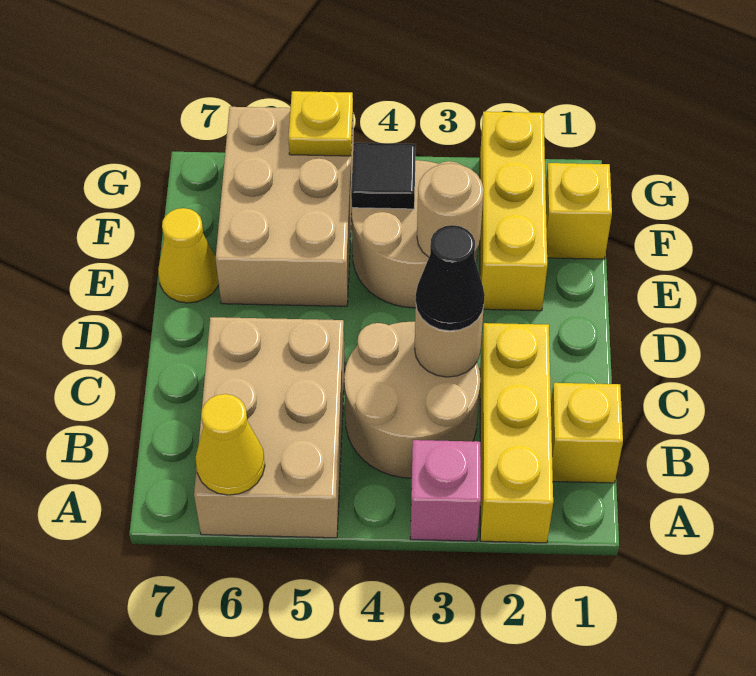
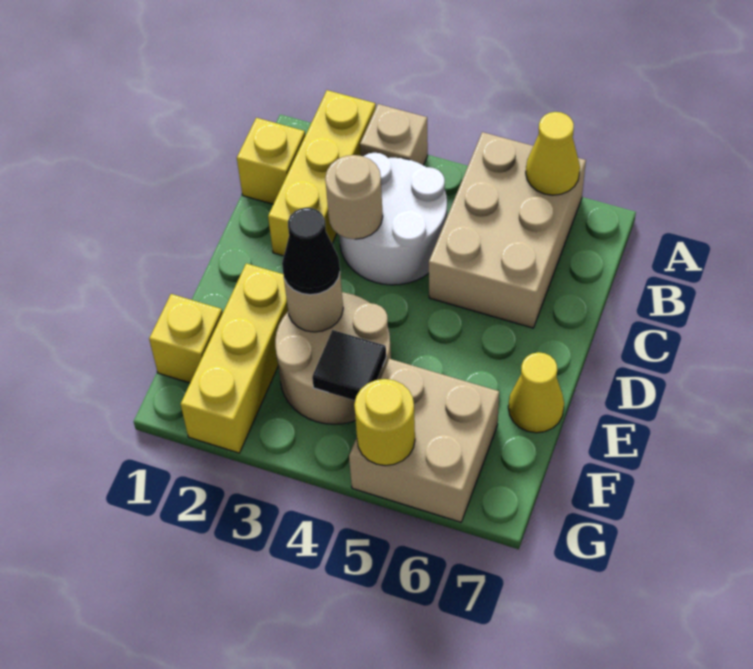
pink 1x1 brick [410,440,481,541] -> tan 1x1 brick [360,104,428,165]
tan 2x2 round brick [344,322,480,478] -> white 2x2 round brick [339,153,447,285]
black 1x1 cone [416,225,485,331] -> black 1x1 cone moved to [282,208,340,295]
tan 2x3 brick [216,107,354,306] -> tan 2x2 brick [349,359,499,522]
yellow 1x1 plate [288,91,353,156] -> yellow 1x1 round brick [354,379,415,466]

